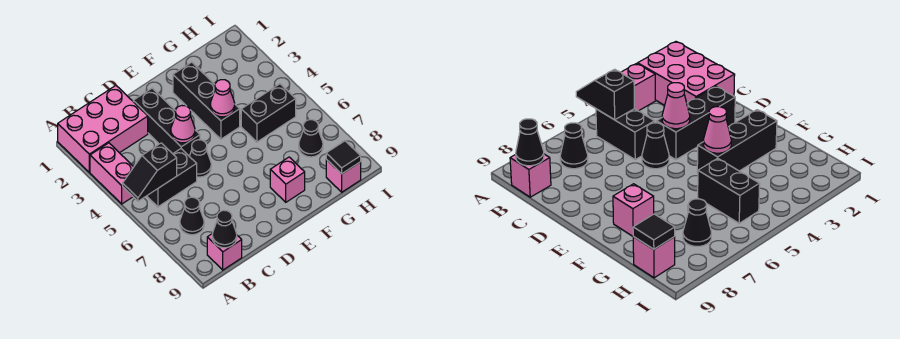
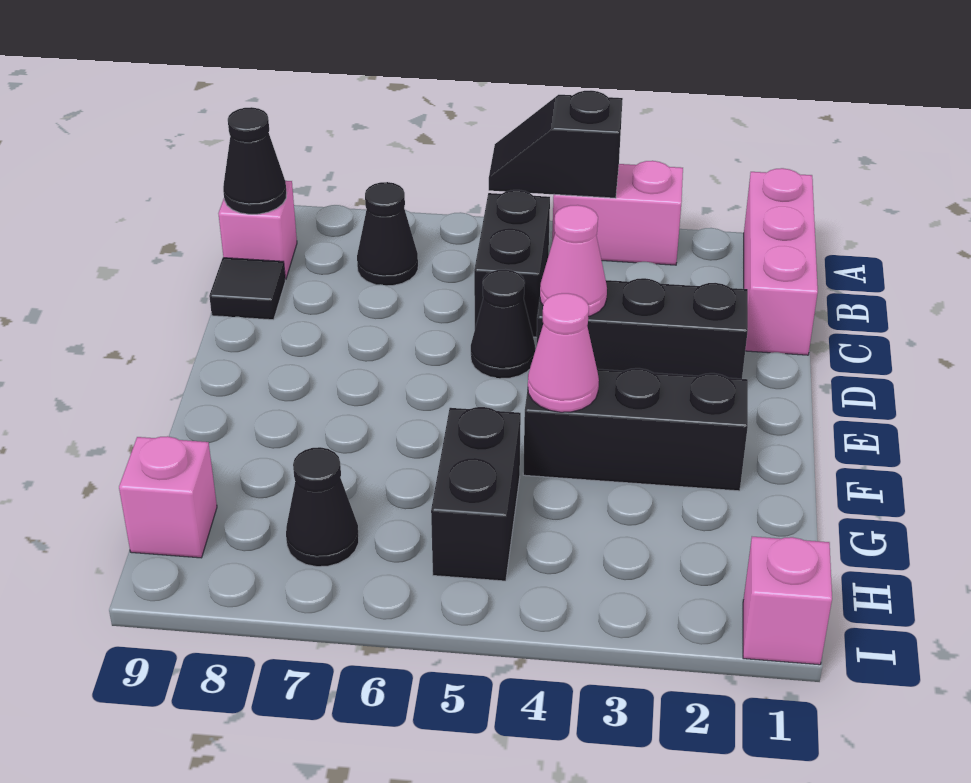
pink 2x3 brick [58,86,148,172] -> pink 1x3 brick [744,168,818,355]
black 1x2 slope [123,143,177,201] -> black 1x2 slope turned to [489,91,623,198]
pink 1x1 brick [270,157,305,202] -> pink 1x1 brick moved to [743,537,832,665]
black 1x1 tile [326,141,361,174] -> black 1x1 tile moved to [209,258,285,320]

